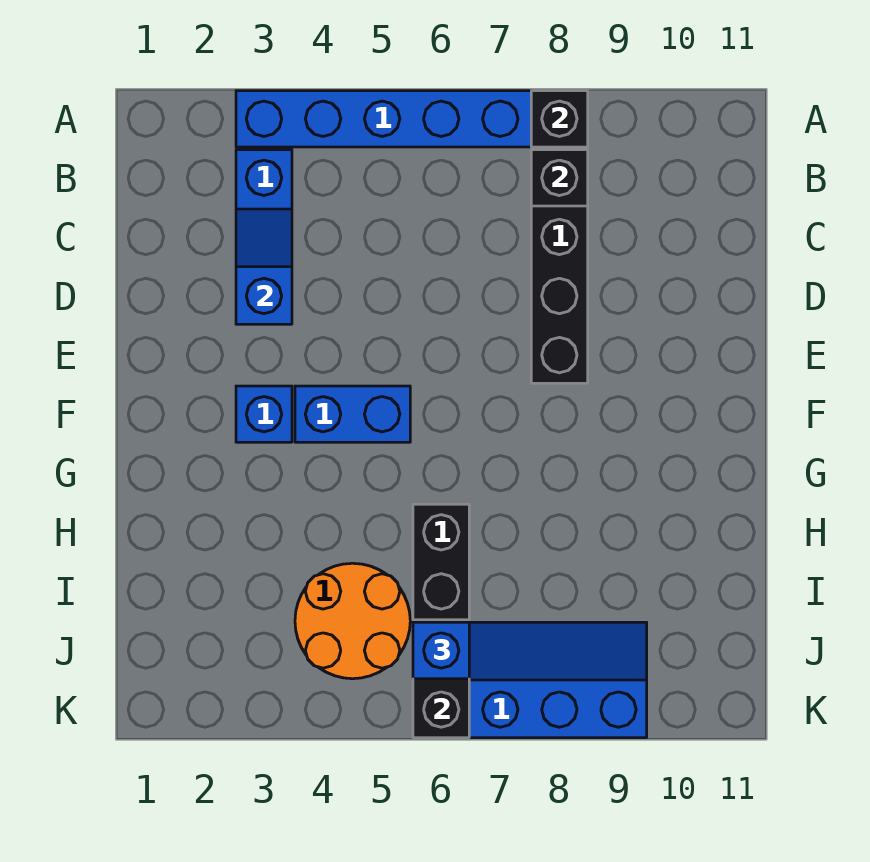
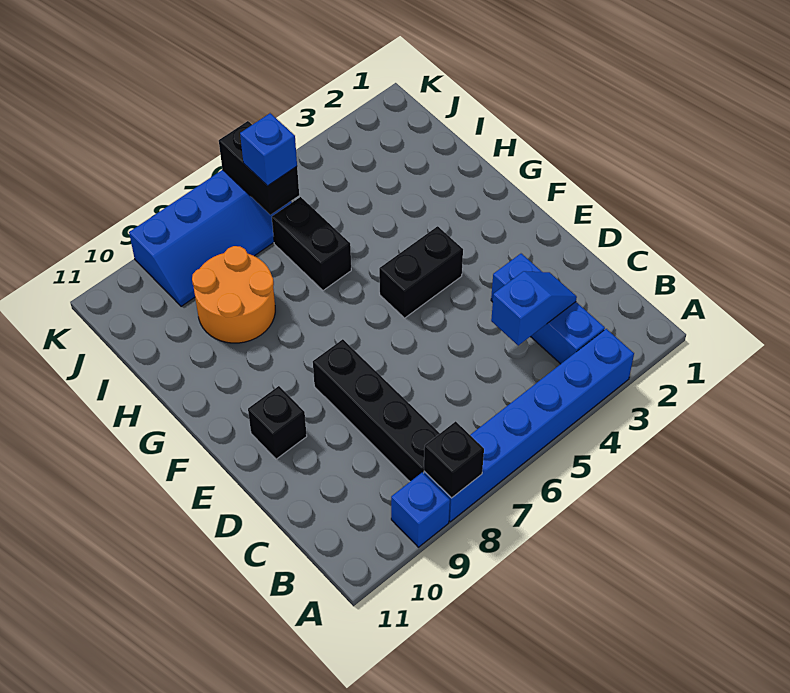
black 1x1 brick [531,150,588,206] -> black 1x1 brick moved to [248,386,307,459]
blue 1x2 slope [236,209,292,324] -> blue 1x2 slope turned to [491,271,577,345]
blue 1x1 brick [236,386,292,442] -> blue 1x1 brick moved to [391,472,450,547]
blue 1x2 brick [295,386,410,442] -> black 1x2 brick [379,226,463,318]
orange 2x2 round brick [295,563,410,679] -> orange 2x2 round brick moved to [192,246,275,343]

